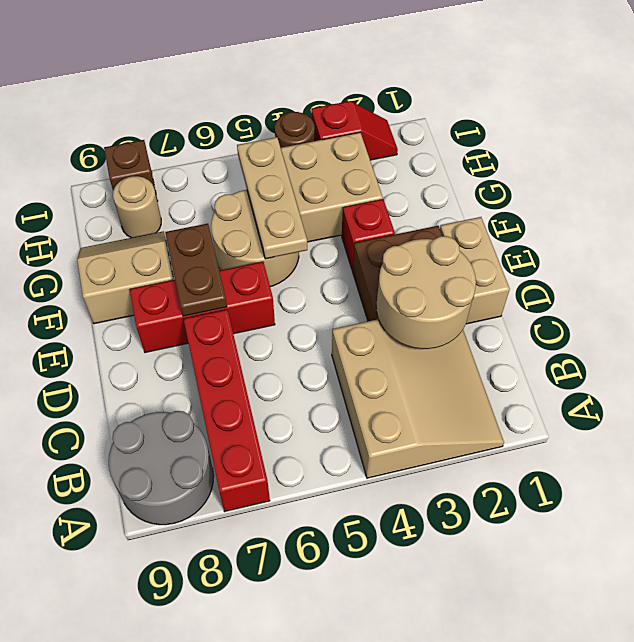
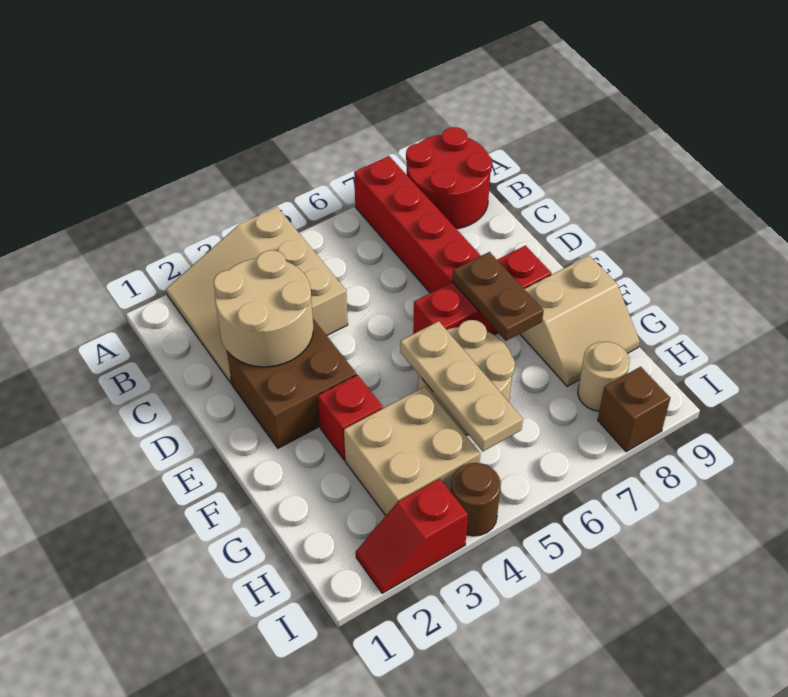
grey 2x2 round brick [109,411,214,525] -> red 2x2 round brick [406,127,492,229]
tan 1x2 brick [440,217,510,324] -> none

